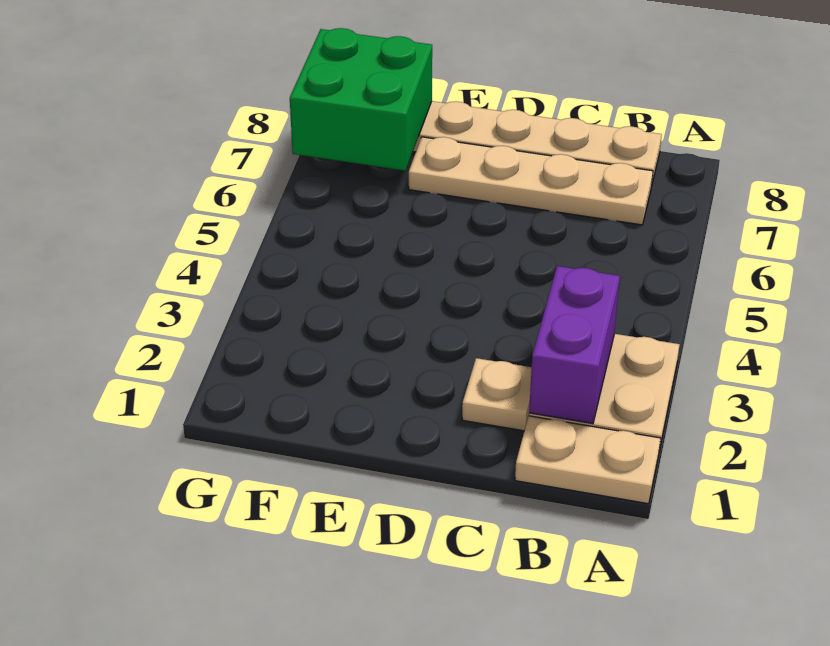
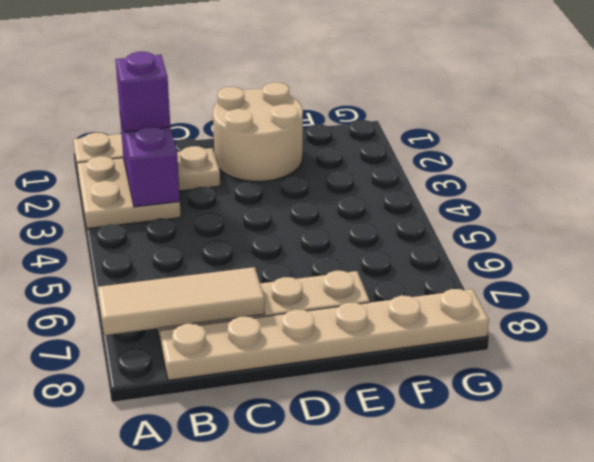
none -> tan 1x3 tile [98,267,265,335]
none -> purple 1x1 brick [115,52,170,132]
none -> tan 2x2 round brick [213,82,303,181]
green 2x2 brick [290,28,432,171] -> none

